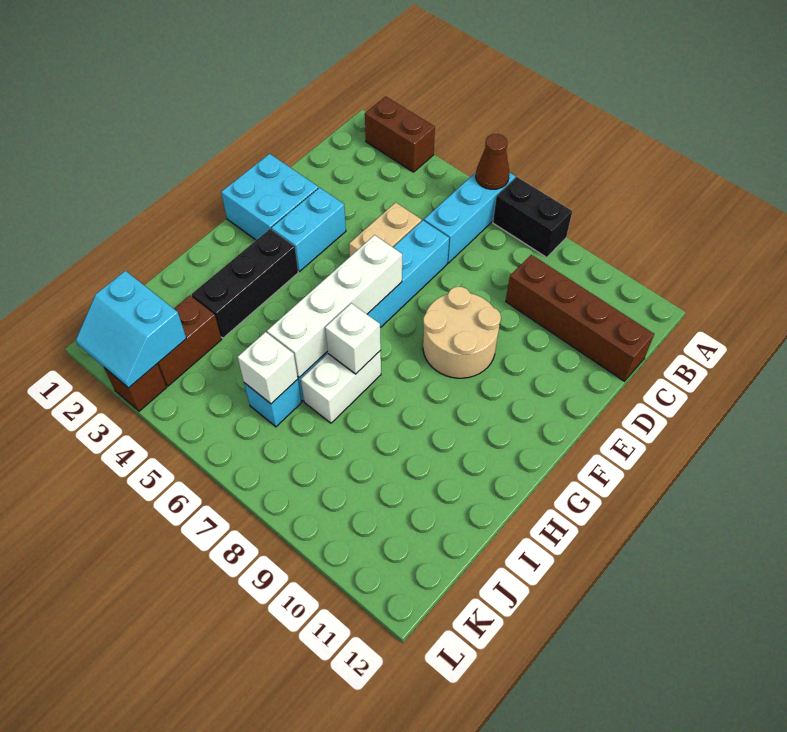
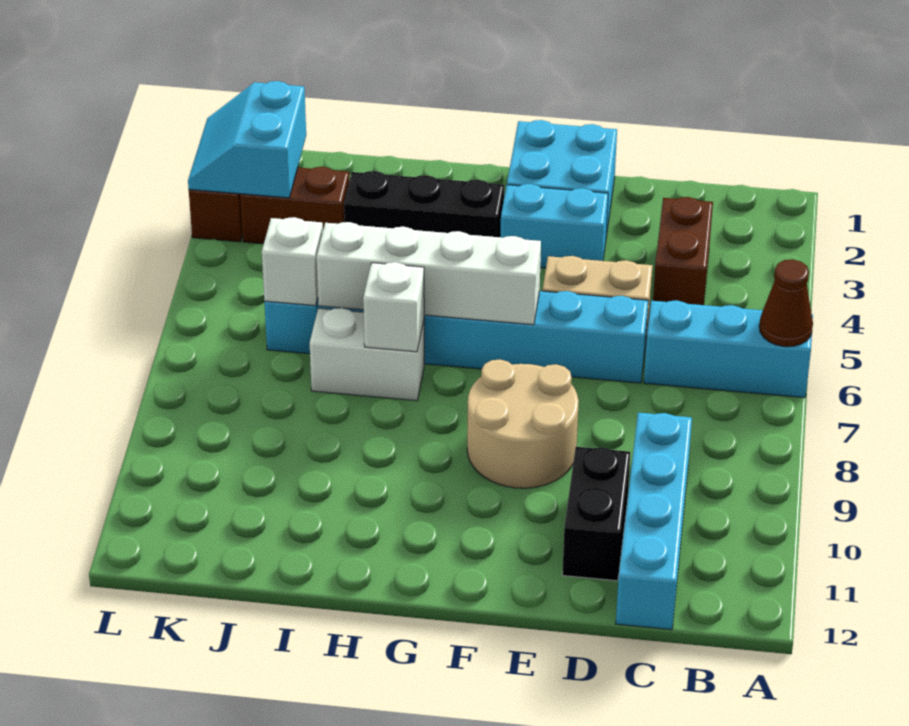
brown 1x2 brick [365,96,435,172] -> brown 1x2 brick moved to [653,197,713,305]
black 1x2 brick [493,177,572,258] -> black 1x2 brick moved to [562,447,630,581]
brown 1x4 brick [506,255,654,381] -> cyan 1x4 brick [616,413,692,630]

